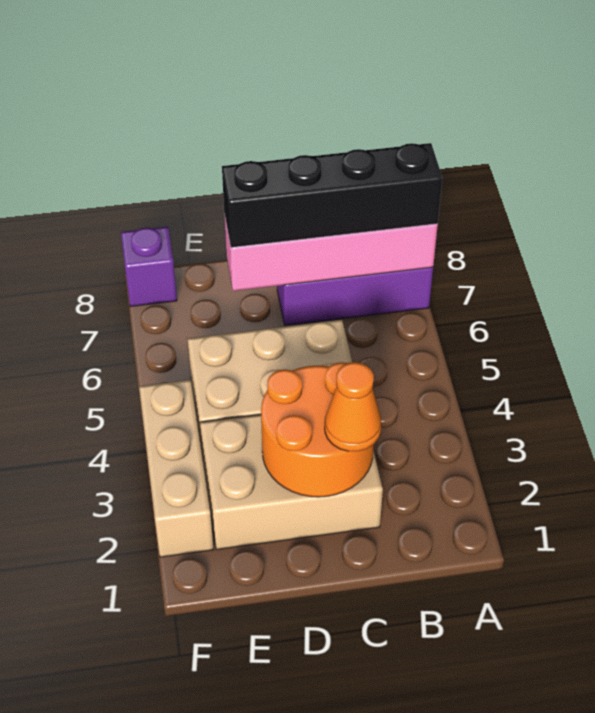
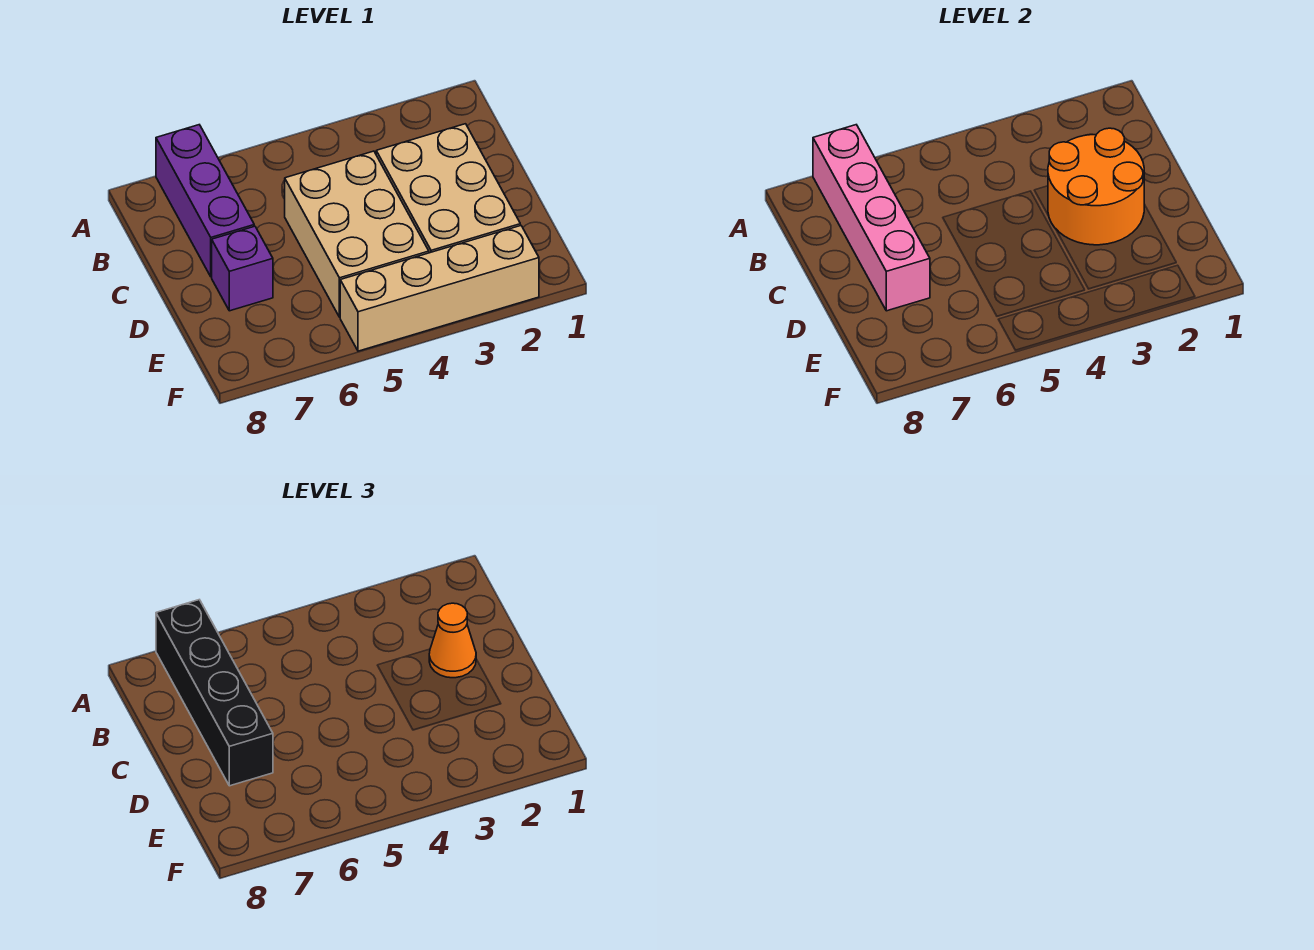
tan 1x3 brick [139,380,213,557] -> tan 1x4 brick [340,225,539,351]
purple 1x1 brick [121,227,177,307] -> purple 1x1 brick moved to [212,226,273,311]

